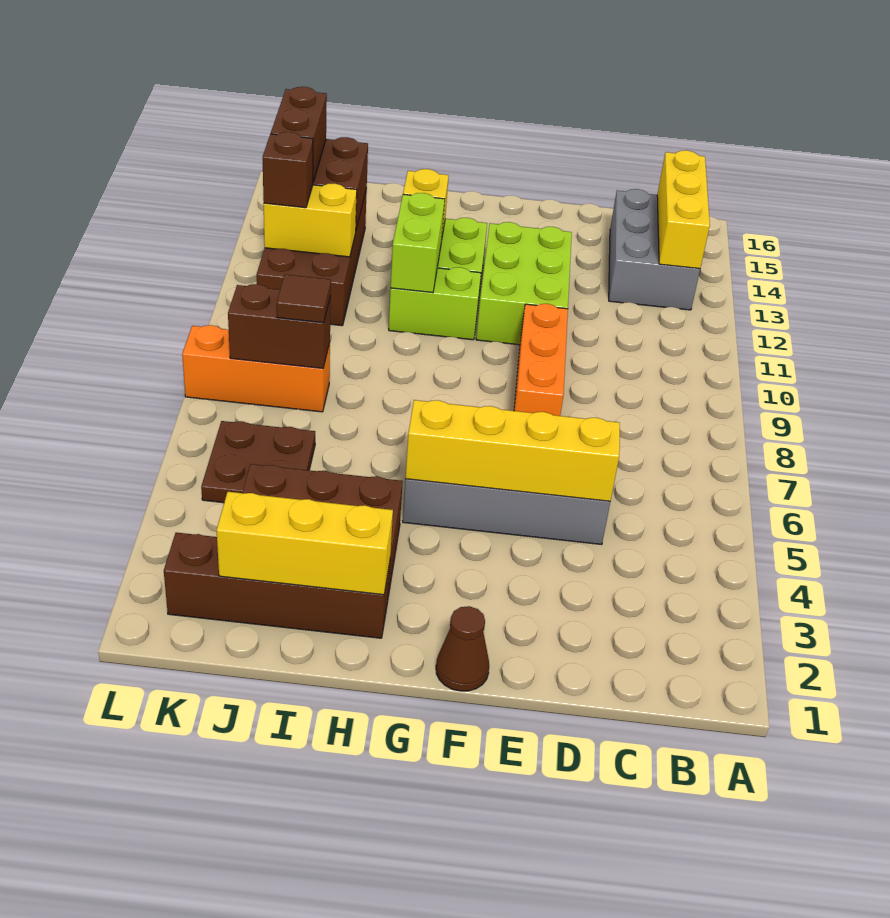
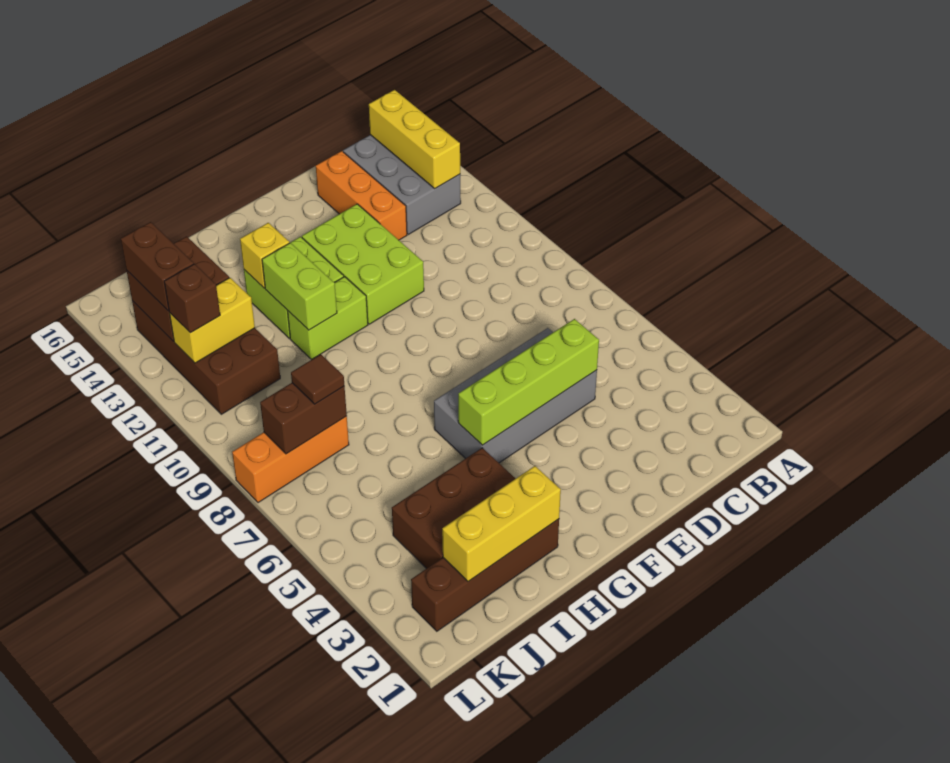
yellow 1x4 brick [405,400,620,501] -> lime 1x4 brick [458,319,599,445]
orange 1x3 brick [514,304,568,416] -> orange 1x3 brick moved to [316,151,407,240]
brown 1x1 cone [436,606,489,691] -> none
brown 2x2 plate [201,421,315,503] -> none

